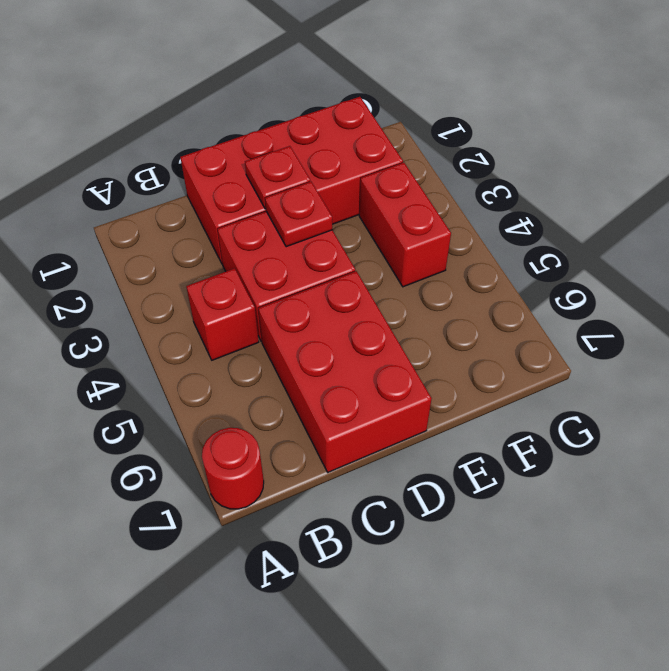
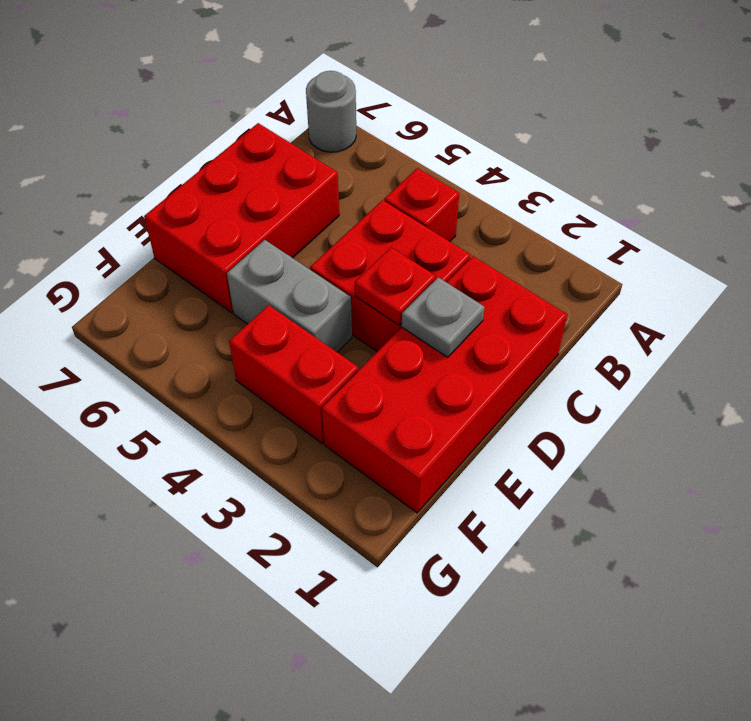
red 1x1 round brick [202,428,264,509] -> grey 1x1 round brick [306,71,356,152]
red 2x3 brick [258,271,432,472] -> red 2x3 brick turned to [144,123,339,313]
red 1x1 plate [245,146,310,209] -> grey 1x1 plate [402,277,485,357]
none -> grey 1x2 brick [227,240,352,352]

